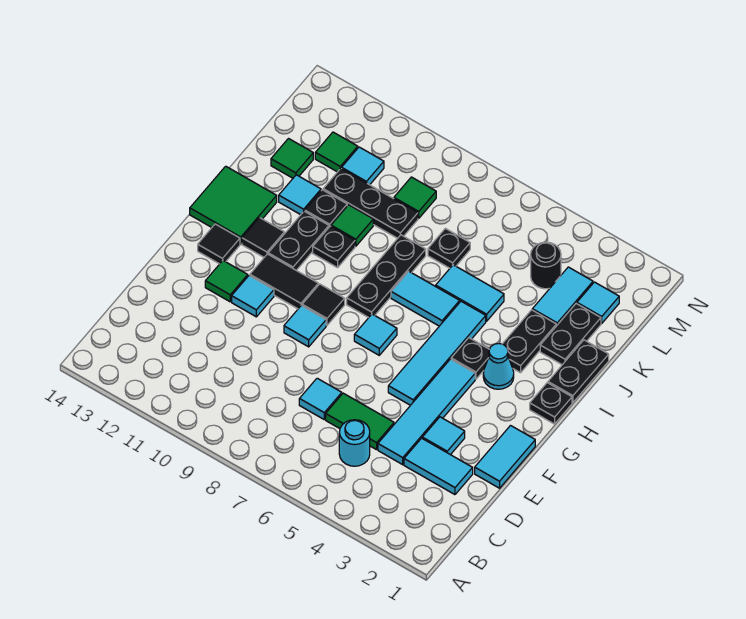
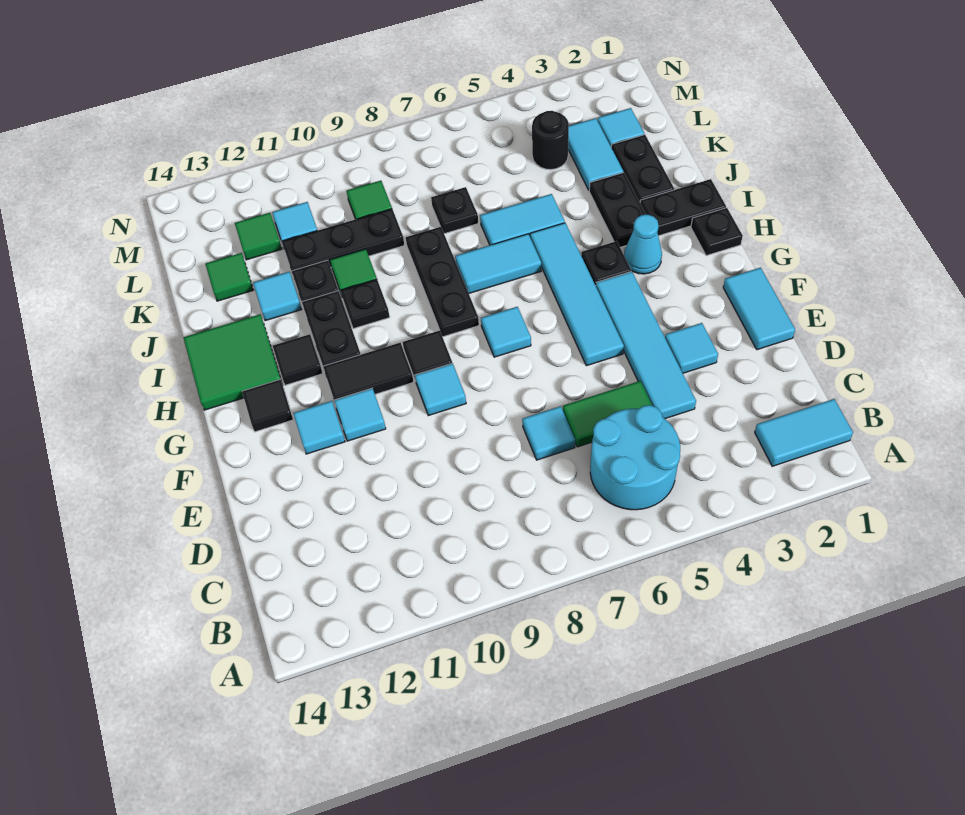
cyan 1x1 round brick [339,420,370,466] -> cyan 2x2 round brick [590,405,680,510]
cyan 1x2 tile [404,438,473,495] -> cyan 1x2 tile moved to [755,399,853,466]
green 1x1 tile [205,261,248,302] -> cyan 1x1 tile [293,401,345,454]
black 1x2 plate [548,340,609,403] -> black 1x2 plate turned to [640,179,726,236]

